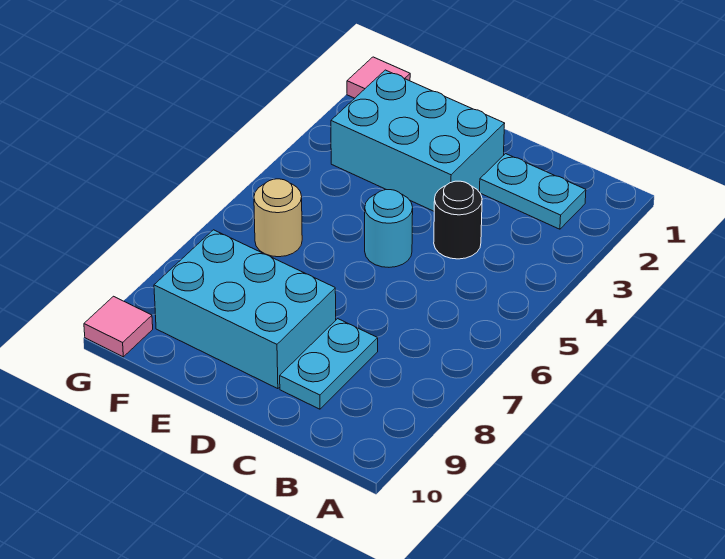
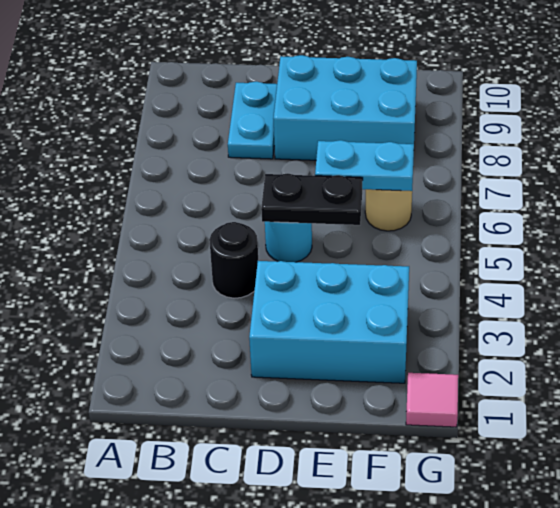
cyan 1x2 plate [480,154,586,229] -> cyan 1x2 plate moved to [315,140,414,191]
none -> black 1x2 plate [261,173,363,225]
pink 1x1 tile [84,296,153,357] -> none

